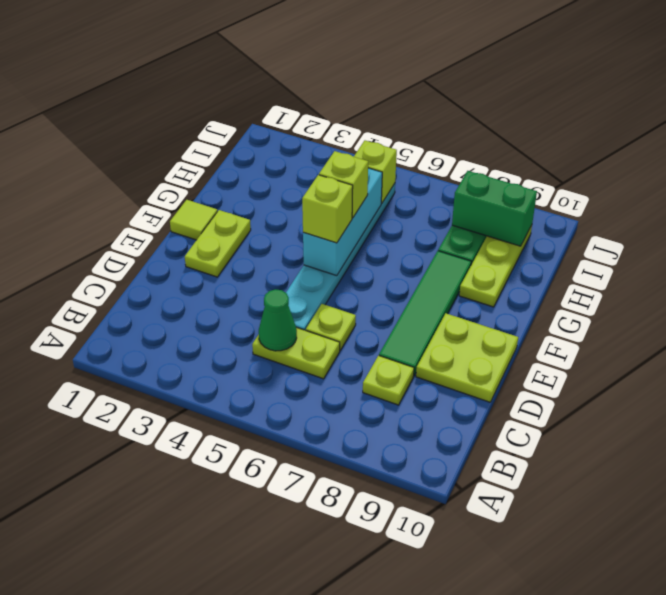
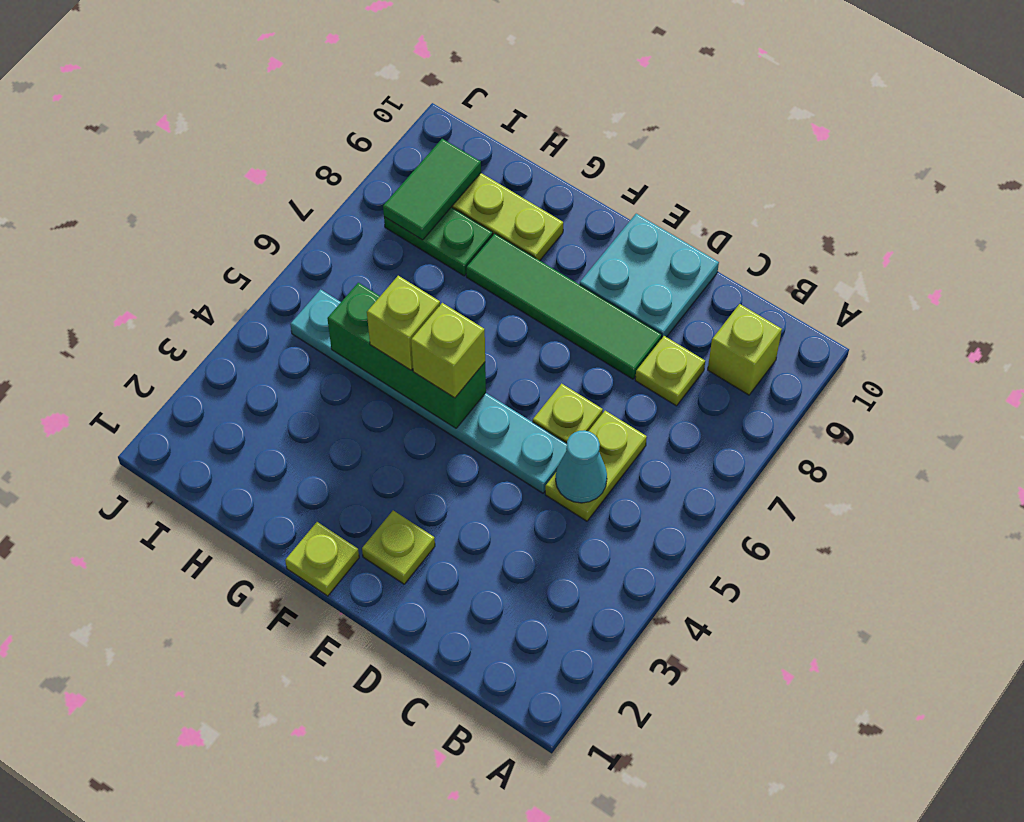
green 1x1 cone [259,289,297,351] -> cyan 1x1 cone [556,430,607,503]
lime 2x2 plate [416,313,518,402] -> cyan 2x2 plate [580,214,719,339]
lime 1x2 plate [185,210,251,277] -> lime 1x1 plate [362,510,435,584]
lime 1x1 tile [170,200,218,240] -> lime 1x1 plate [285,522,359,596]
cyan 1x3 brick [303,168,382,276] -> green 1x3 brick [327,283,486,428]
lime 1x1 brick [354,141,397,203] -> lime 1x1 brick moved to [708,304,782,395]
green 1x2 brick [452,171,537,246] -> green 1x2 tile [383,139,481,240]

